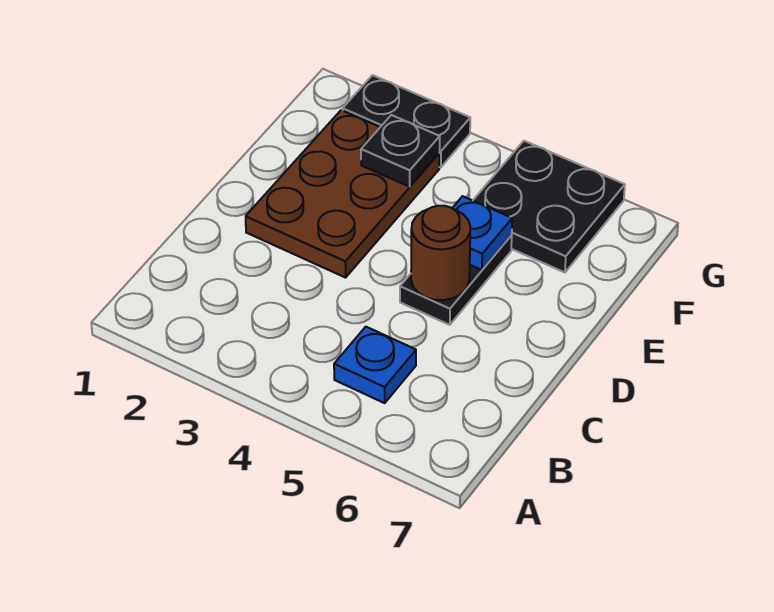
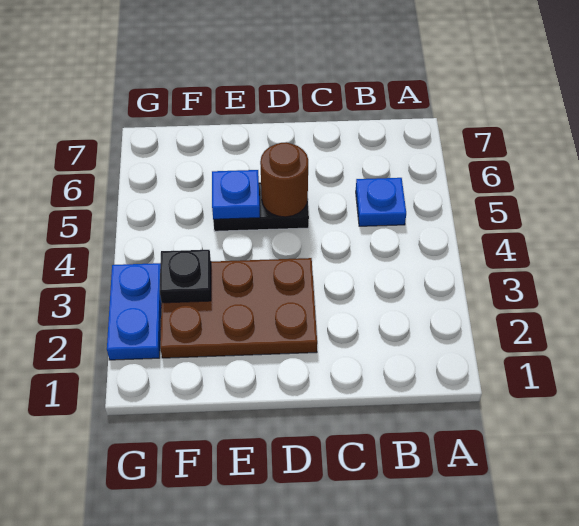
black 2x2 plate [473,141,625,272] -> none
black 1x2 plate [343,75,470,167] -> blue 1x2 plate [107,263,161,360]

